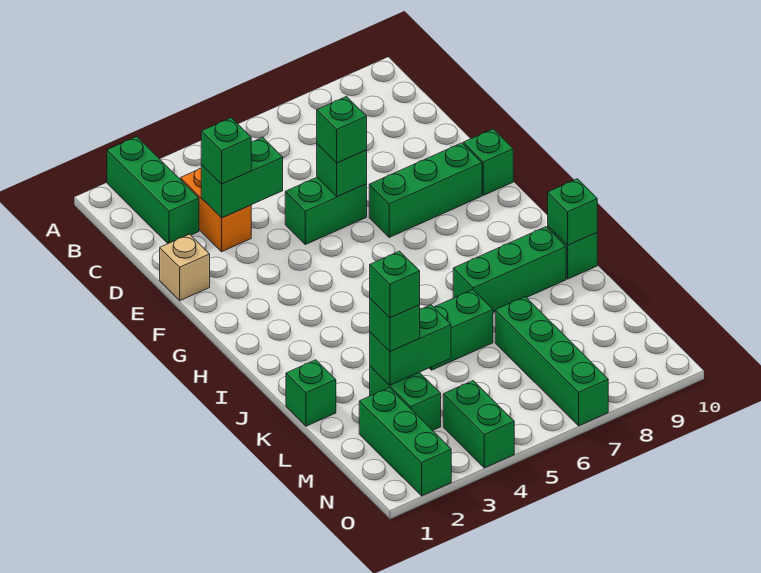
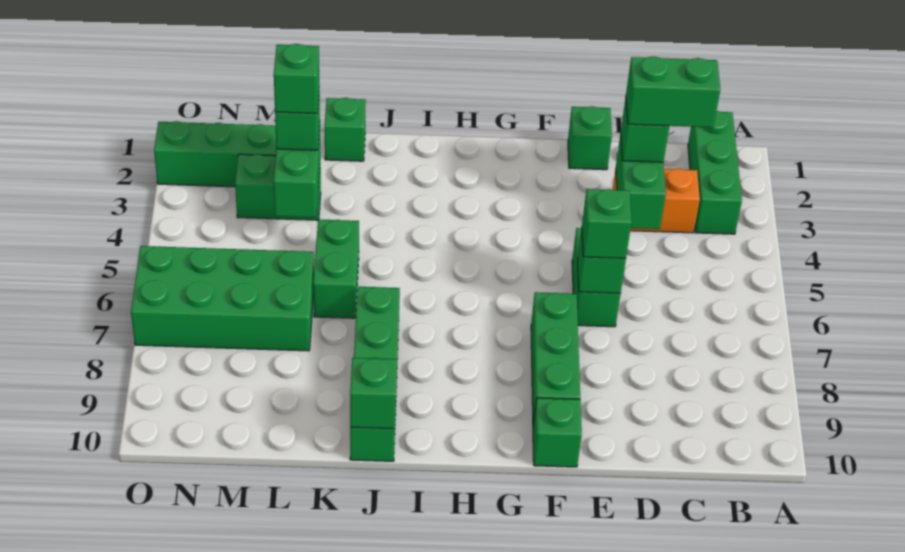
green 1x3 brick [107,137,199,244] -> green 1x3 brick turned to [688,111,742,234]
tan 1x1 brick [160,234,210,301] -> green 1x1 brick [568,106,612,170]
green 1x4 brick [495,297,608,426] -> green 2x4 brick [131,246,314,351]
green 1x2 brick [443,381,514,468] -> green 1x2 brick moved to [626,56,720,127]

